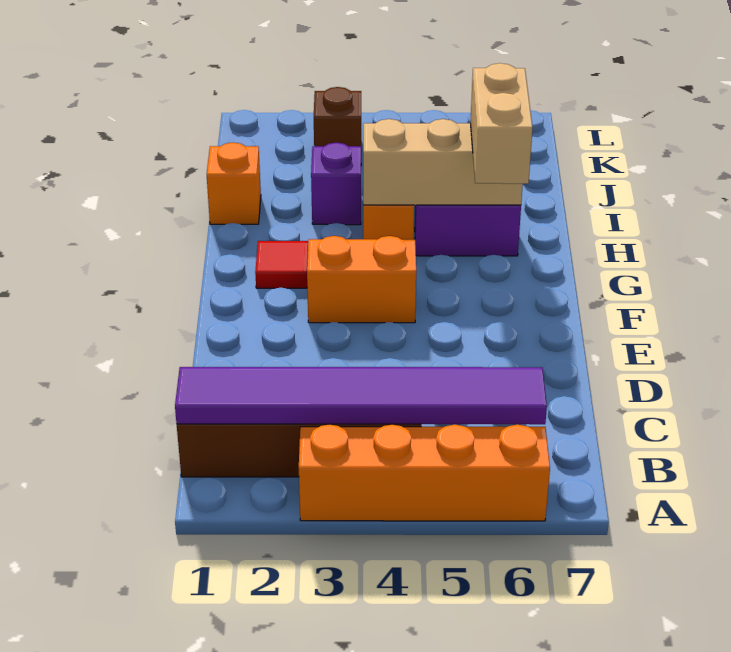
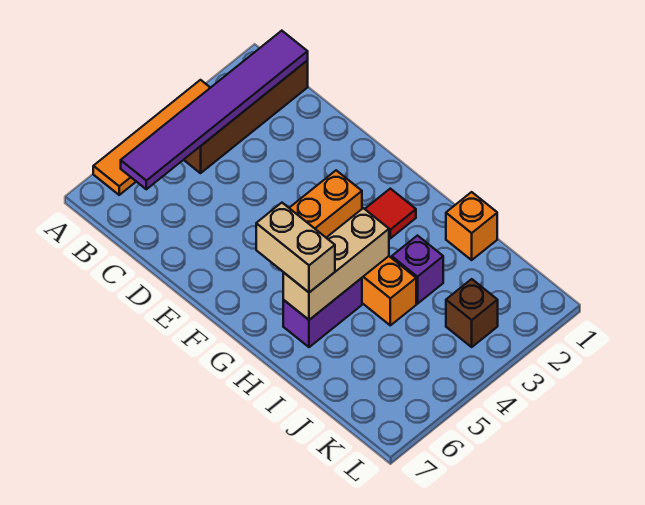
orange 1x4 brick [299,424,550,521] -> orange 1x4 tile [93,80,210,195]

